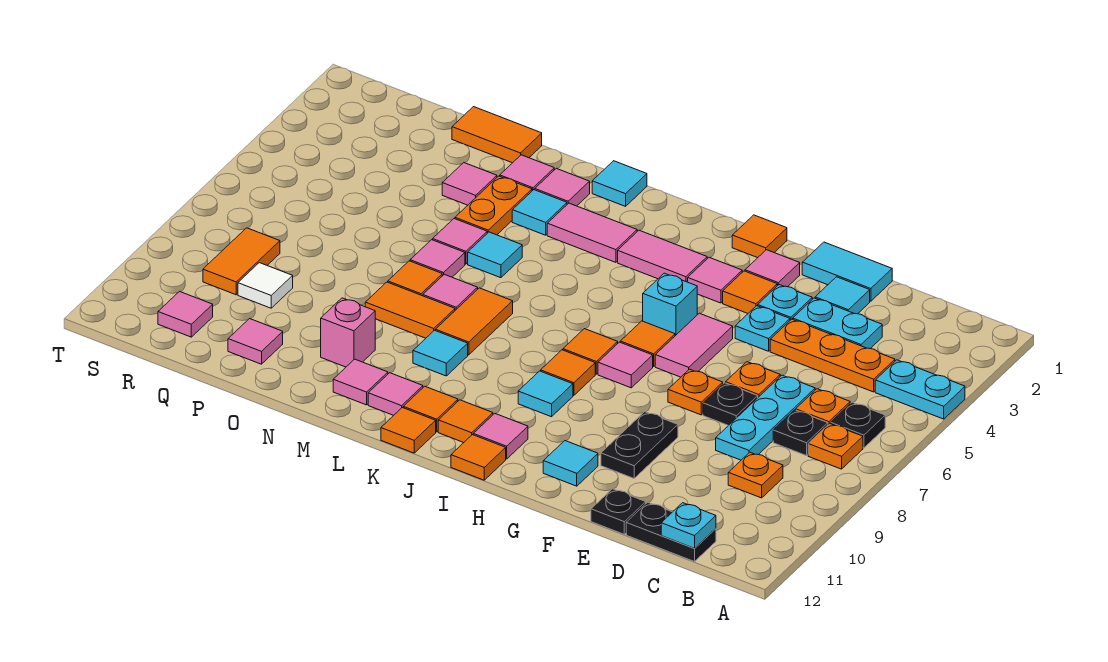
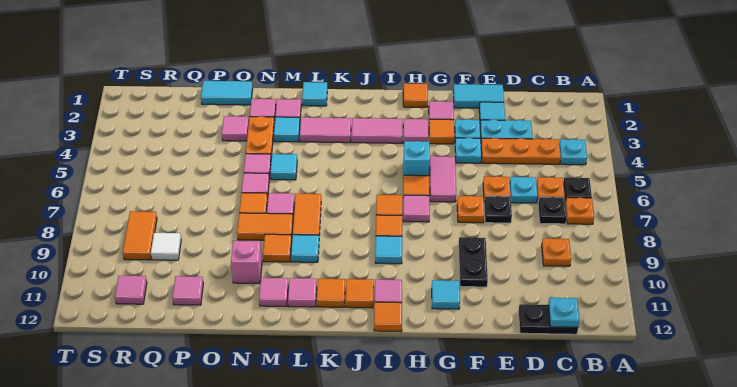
cyan 1x2 plate [875,360,965,419] -> cyan 1x1 plate [559,139,587,165]
cyan 1x3 plate [716,375,815,460] -> cyan 1x1 plate [510,177,538,203]
black 1x1 plate [591,489,646,534] -> none
orange 1x1 tile [381,408,436,453] -> orange 1x1 tile moved to [263,234,292,262]
orange 1x2 tile [452,107,542,163] -> cyan 1x2 tile [201,81,253,105]

